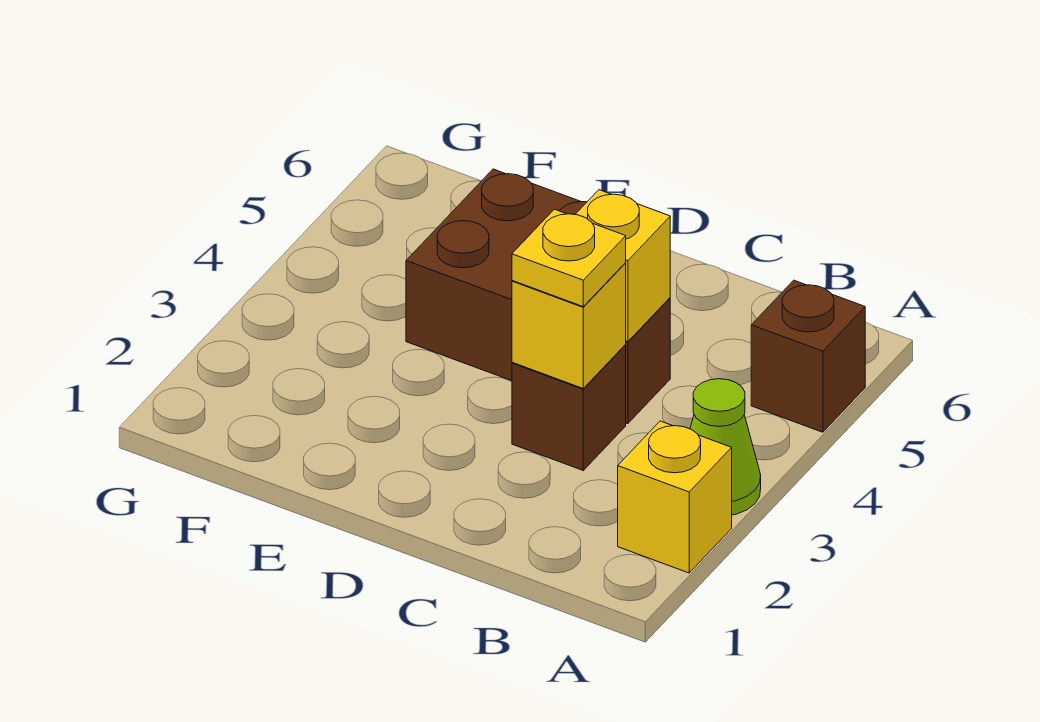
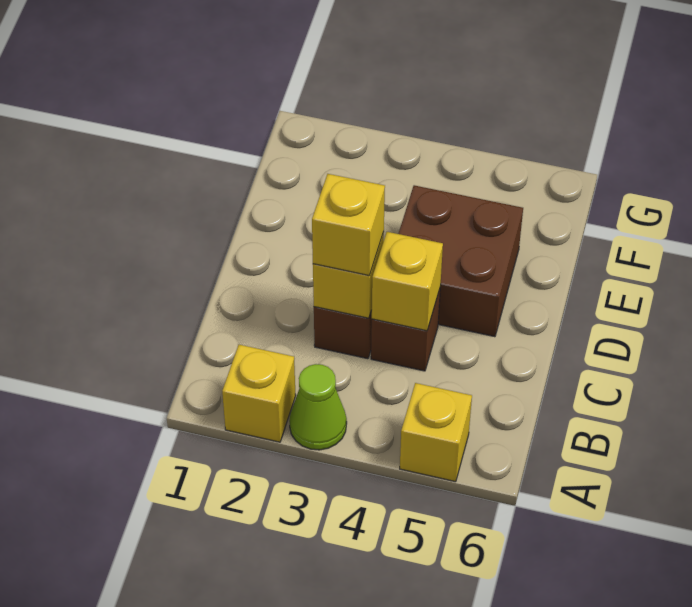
brown 1x1 brick [751,280,865,432] -> yellow 1x1 brick [400,383,472,482]
yellow 1x1 plate [512,209,626,306] -> yellow 1x1 brick [312,174,385,275]

